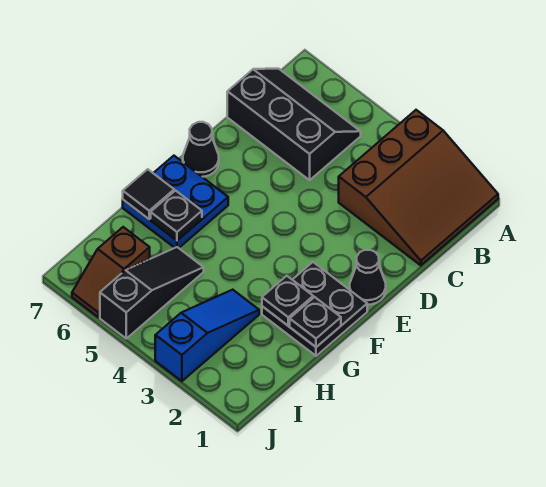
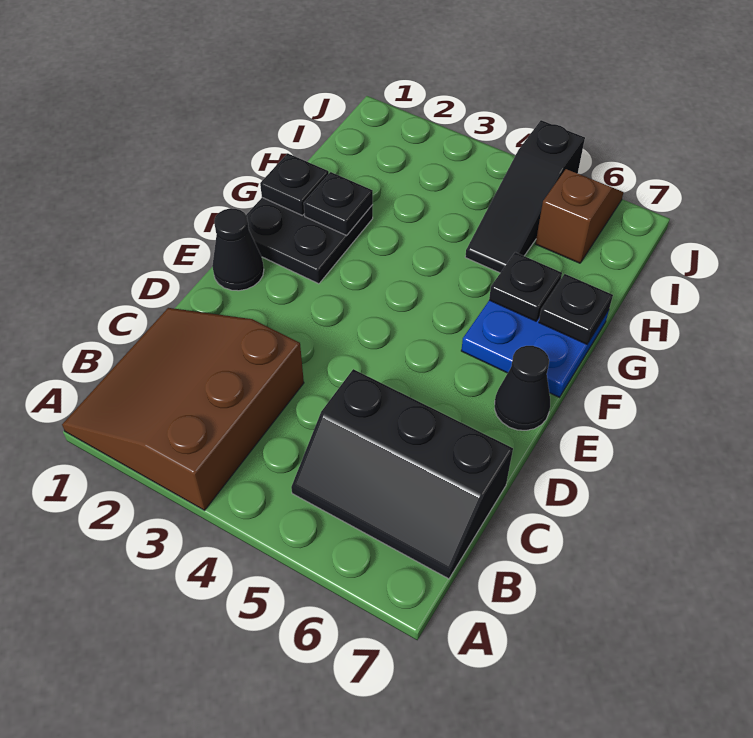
black 1x1 tile [123,169,174,219] -> black 1x1 plate [539,274,613,344]
blue 1x3 slope [155,290,259,381] -> none

